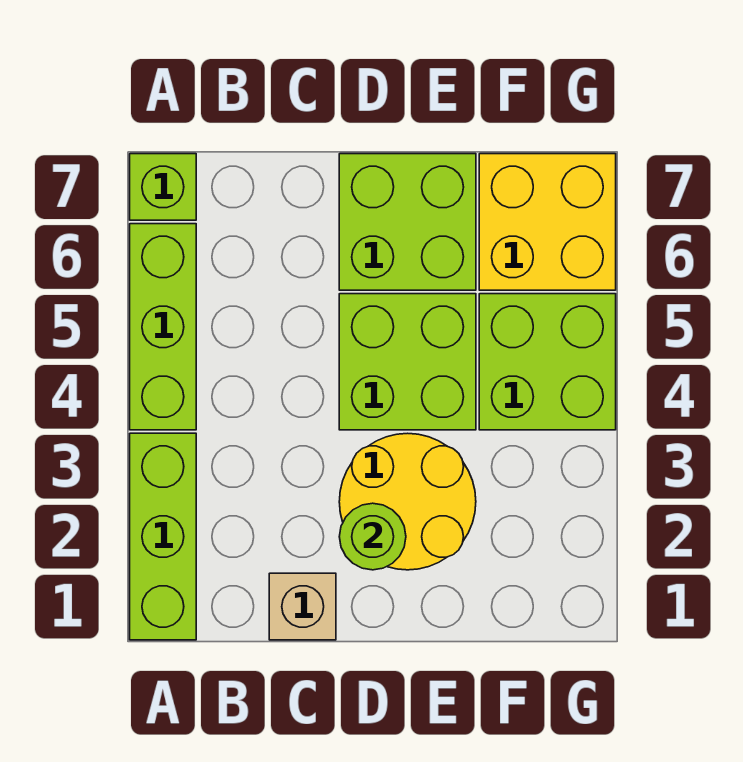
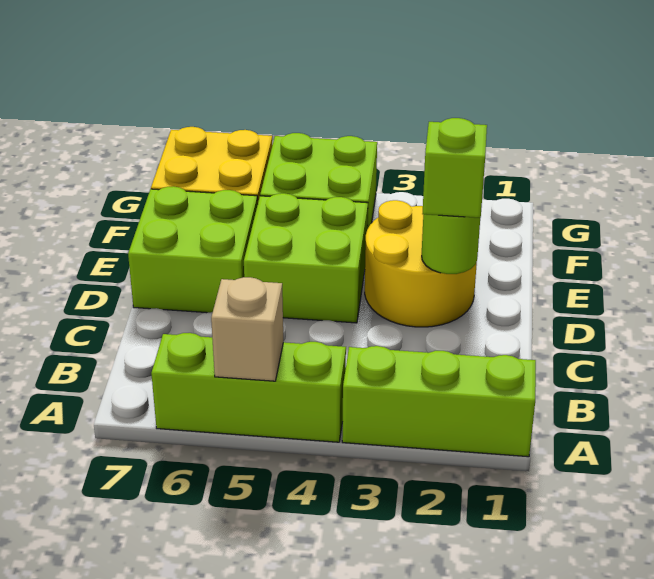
lime 1x1 brick [130,154,196,220] -> lime 1x1 brick moved to [422,118,487,218]
tan 1x1 brick [269,573,336,640] -> tan 1x1 brick moved to [211,277,283,381]

